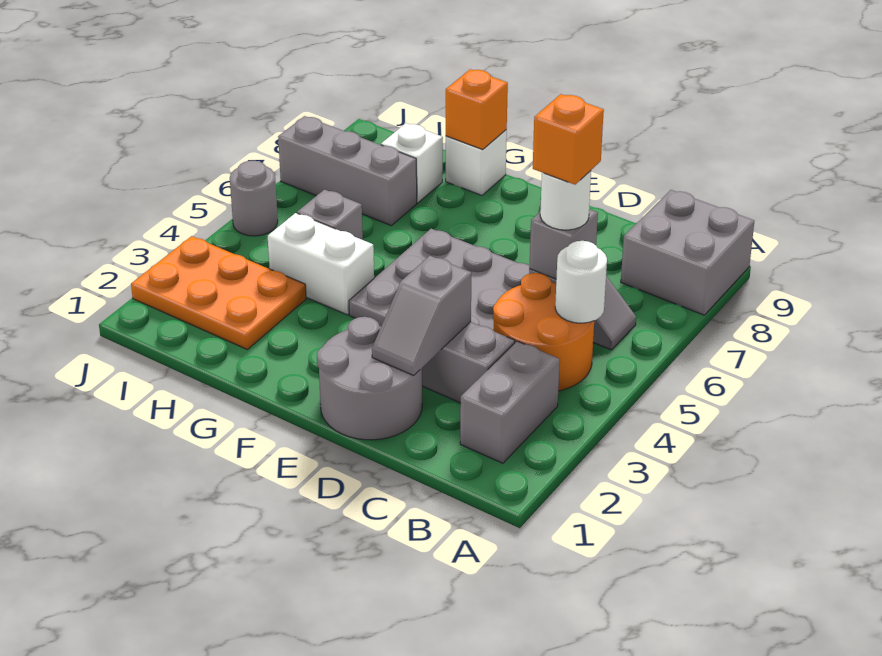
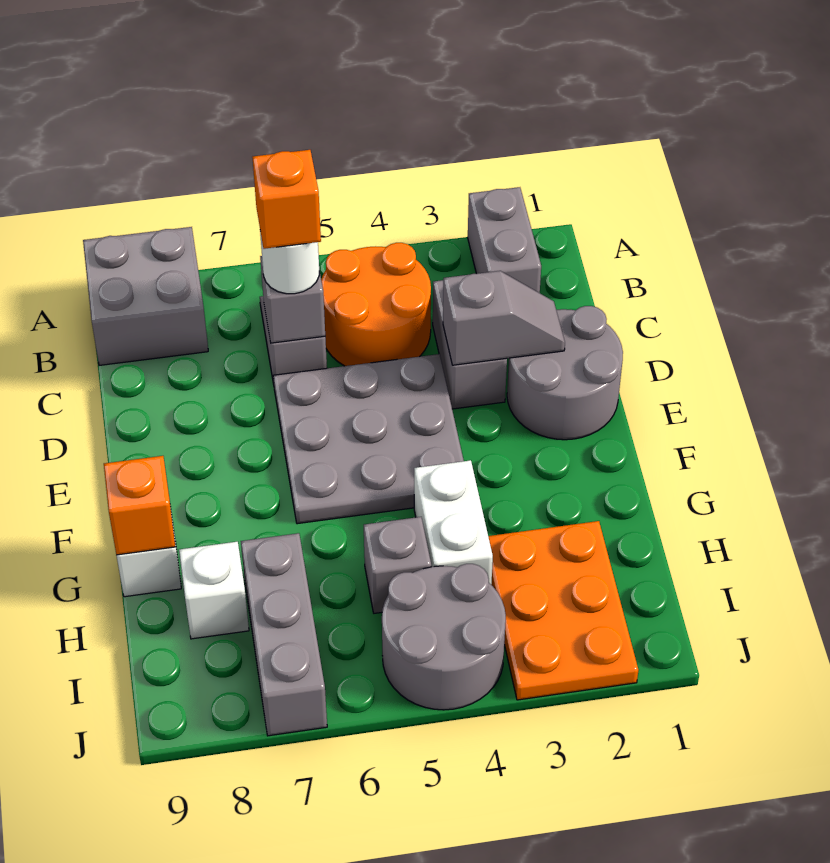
grey 1x2 brick [460,341,560,463] -> grey 1x2 brick turned to [468,187,541,293]
white 1x1 round brick [555,241,607,323] -> none
grey 1x1 round brick [230,161,278,236] -> grey 2x2 round brick [382,564,506,710]

